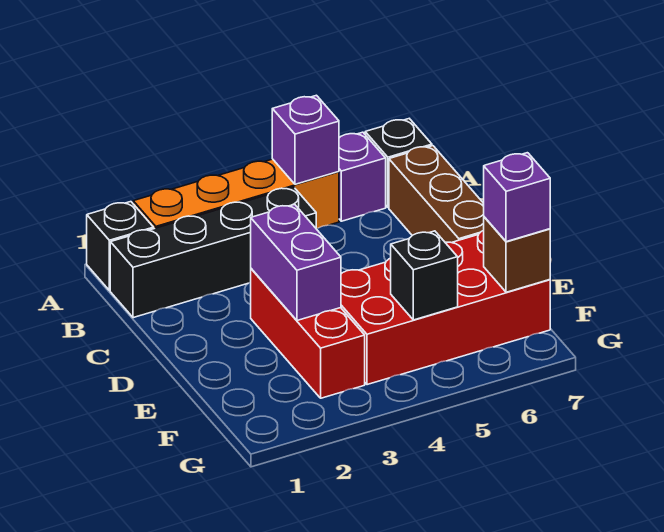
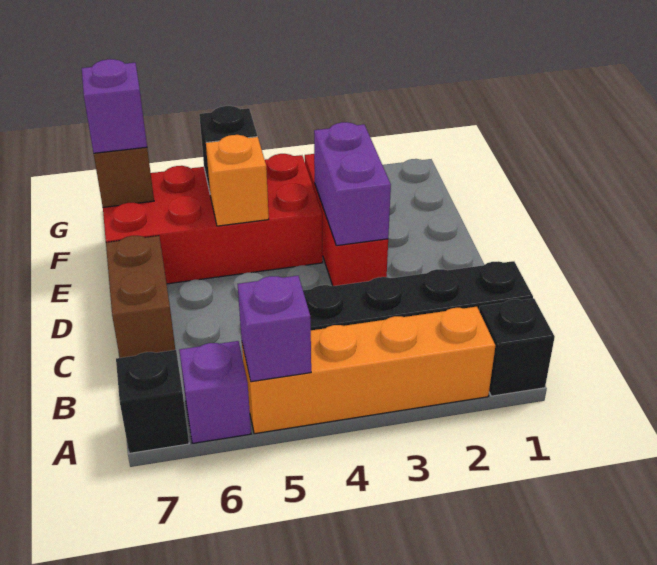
brown 1x3 brick [389,146,484,243] -> brown 1x2 brick [106,236,175,358]
none -> orange 1x1 brick [206,135,269,226]

